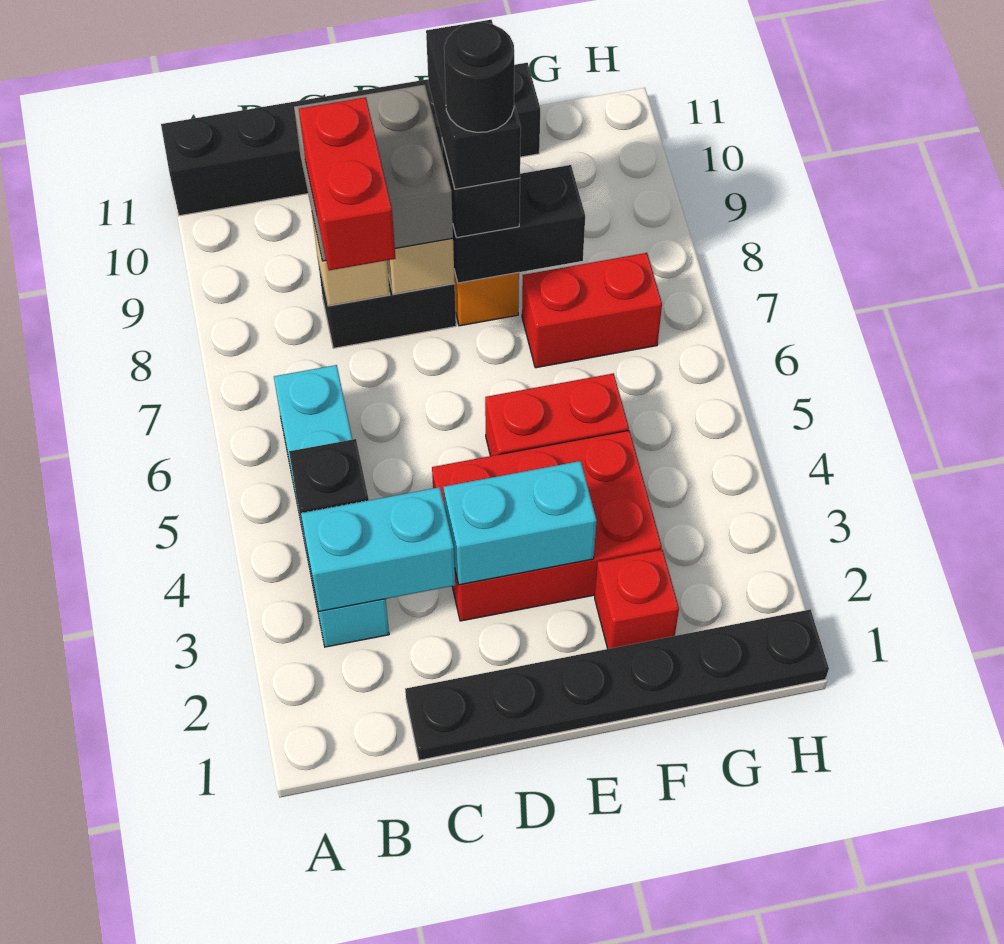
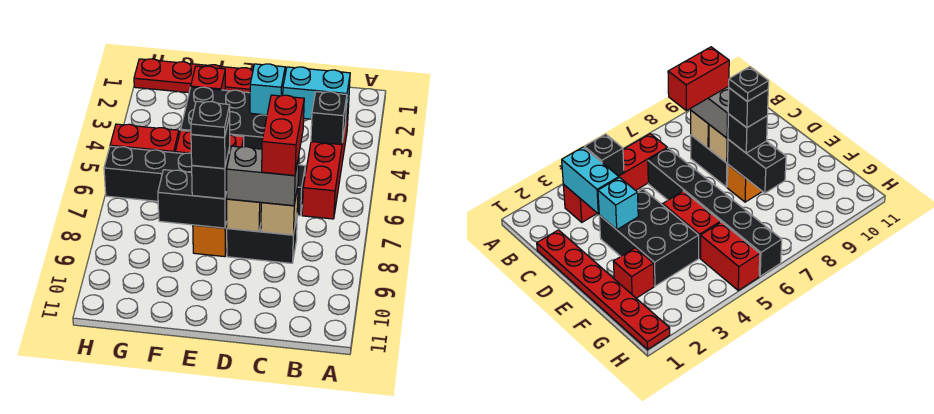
black 1x6 brick [161,63,540,216] -> black 1x6 brick moved to [104,146,305,216]
cyan 1x4 brick [274,365,389,647] -> red 1x4 brick [302,104,349,219]
black 1x6 plate [405,609,829,760] -> red 1x6 plate [134,59,286,93]
grey 2x2 brick [294,85,453,261] -> grey 1x2 brick [227,146,299,206]
red 2x3 brick [432,431,662,621] -> black 2x3 brick [181,87,267,149]
cyan 1x2 brick [444,461,597,585] -> cyan 1x1 brick [250,64,285,115]
black 1x2 brick [426,20,521,189] -> black 1x1 brick [191,116,230,169]
black 1x1 round brick [444,22,514,132] -> black 1x1 plate [191,101,230,138]
red 1x2 brick [522,253,662,368] -> red 1x2 brick moved to [110,124,179,153]

